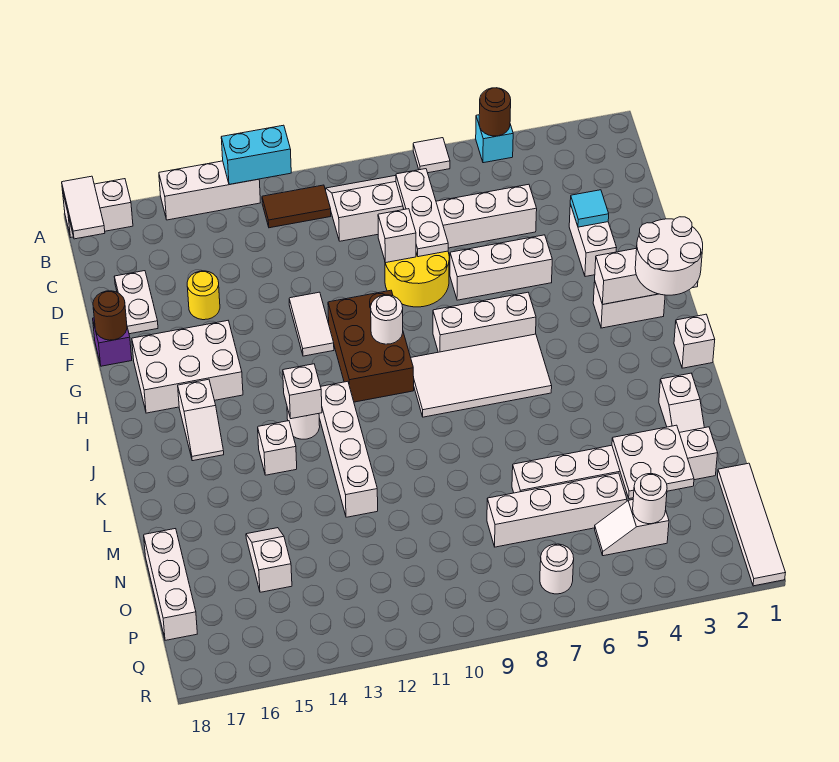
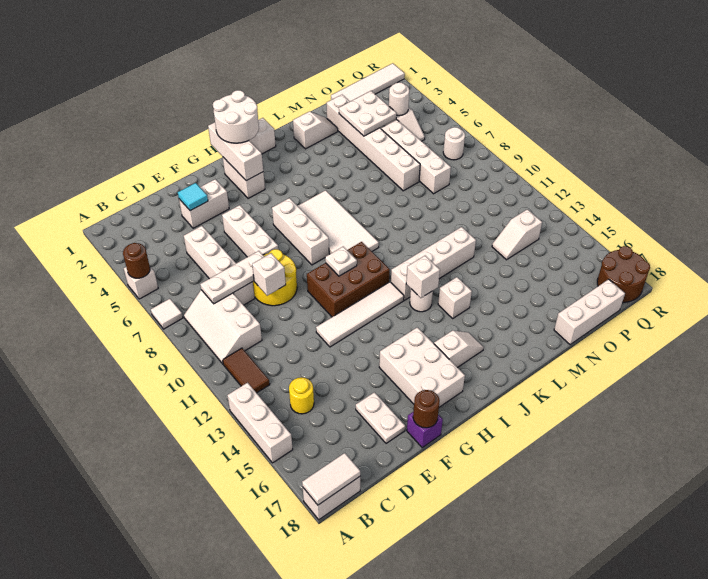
cyan 1x1 brick [476,115,513,163] -> white 1x1 brick [124,267,158,299]
cyan 1x2 brick [221,125,291,185] -> none
white 1x2 brick [63,179,133,237] -> white 1x2 brick turned to [303,477,360,520]
white 1x2 plate [114,271,158,334] -> white 1x2 plate turned to [356,392,405,443]
yellow 1x1 round brick [187,271,220,320] -> yellow 1x1 round brick moved to [289,377,314,414]
white 1x2 tile [289,292,334,356] -> white 1x4 tile [316,282,404,347]
white 1x1 round brick [371,295,403,344] -> white 1x1 plate [325,247,357,276]
white 1x2 slope [246,528,292,592] -> white 1x2 slope moved to [492,209,542,260]
none -> brown 2x2 round brick [597,246,650,302]

